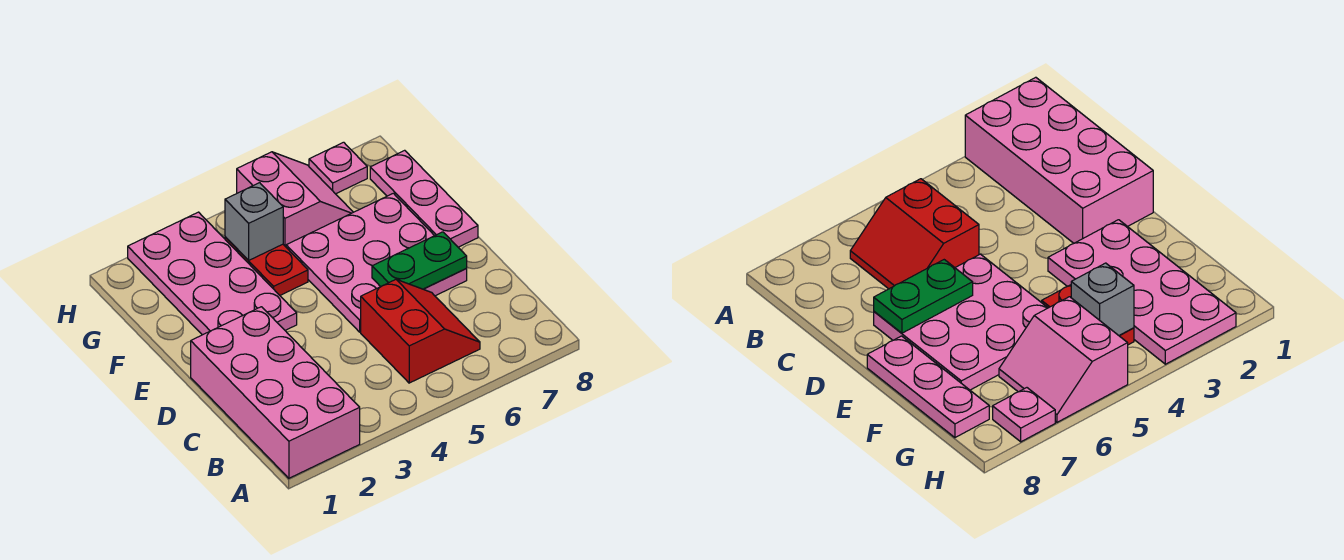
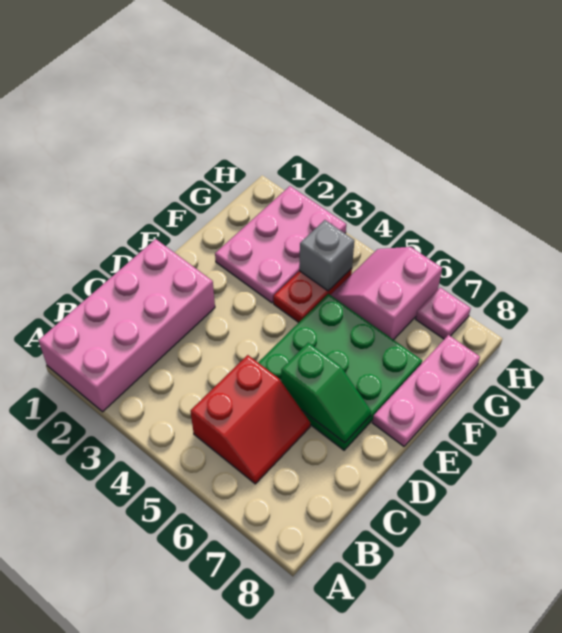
pink 3x3 plate [286,193,467,332] -> green 3x3 plate [258,294,422,450]
green 1x2 plate [372,232,467,289] -> green 1x2 slope [281,343,371,443]
pink 2x4 plate [128,212,297,335] -> pink 2x3 plate [215,186,346,303]
pink 2x2 slope [237,152,353,247] -> pink 2x2 slope turned to [331,247,442,340]

